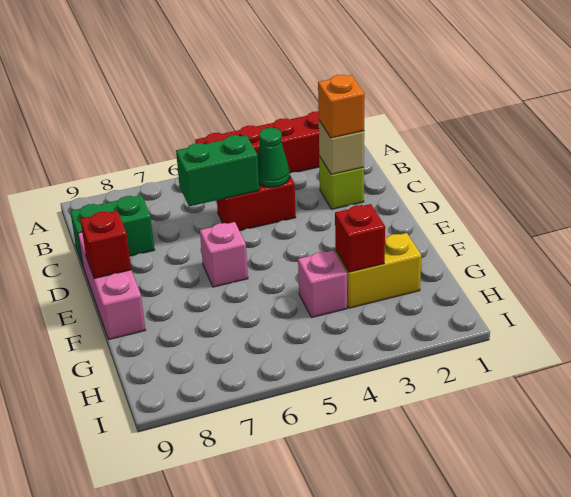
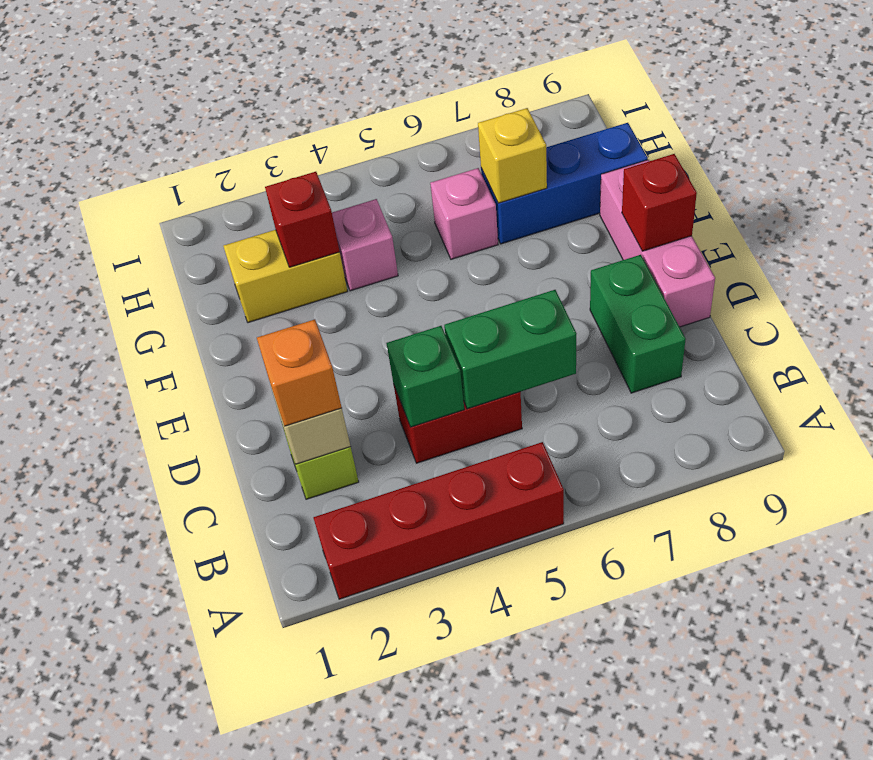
green 1x1 cone [257,128,290,187] -> green 1x1 brick [386,326,464,427]
green 1x2 brick [70,195,155,265] -> green 1x2 brick turned to [590,255,686,393]
pink 1x1 brick [200,222,248,287] -> pink 1x1 brick moved to [430,168,498,259]
none -> blue 1x3 brick [481,123,648,244]
none -> yellow 1x1 brick [478,108,547,203]

